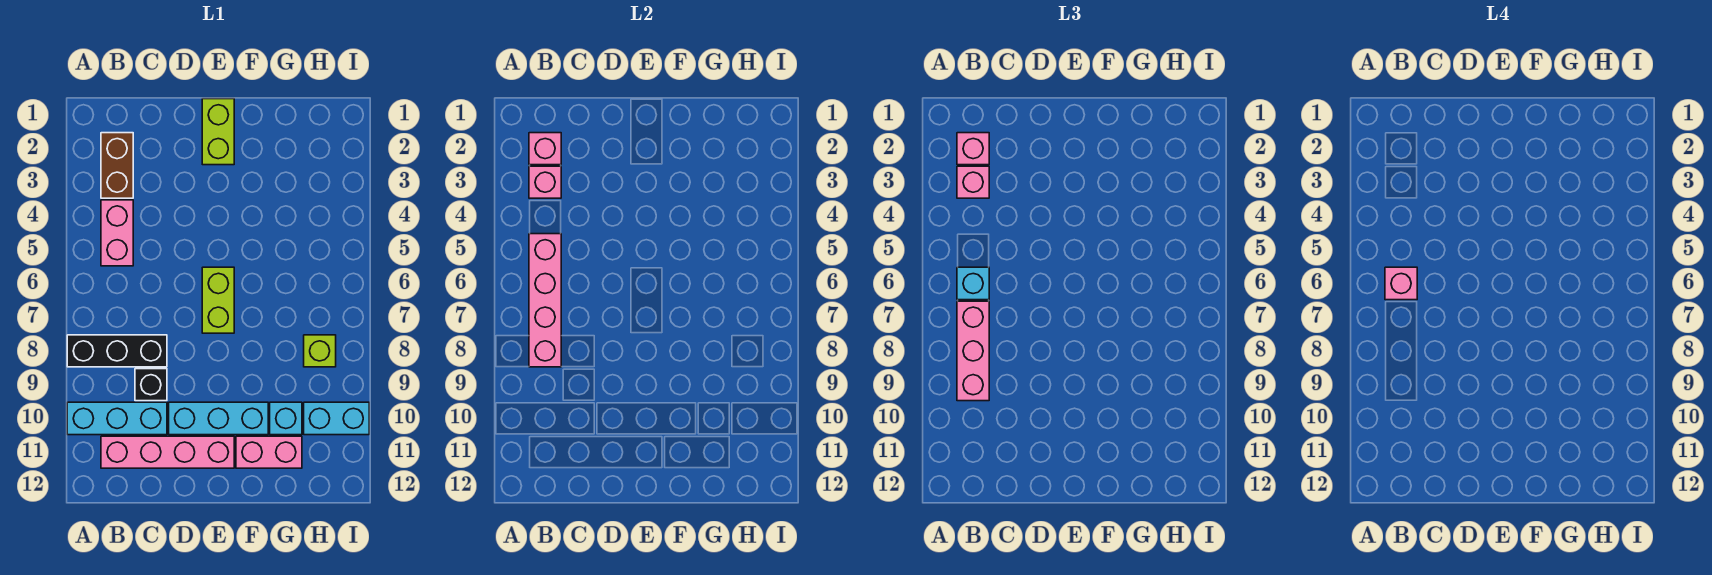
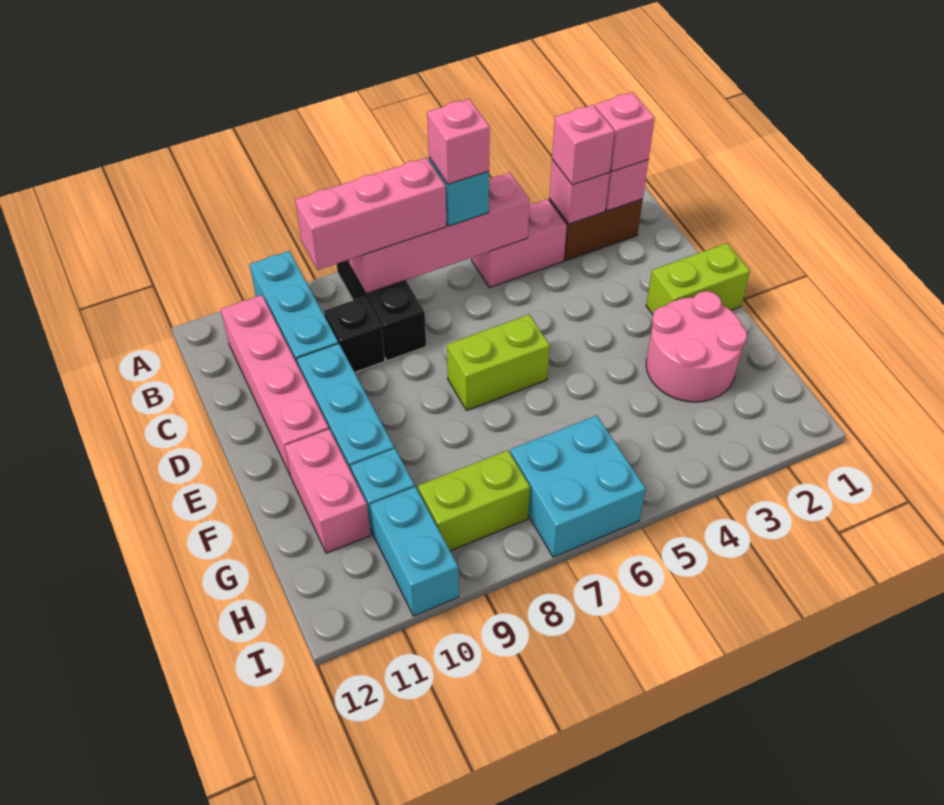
none -> pink 2x2 round brick [646,291,747,402]
none -> cyan 2x2 brick [510,416,646,557]
lime 1x1 brick [304,335,336,367] -> lime 1x2 brick [418,450,530,551]

